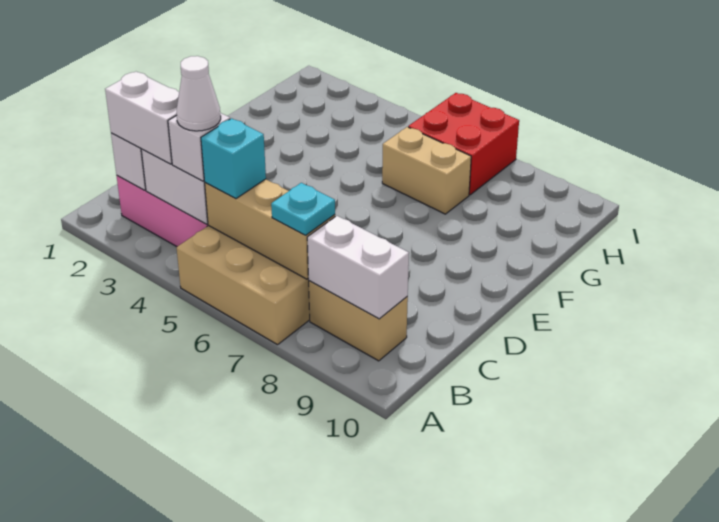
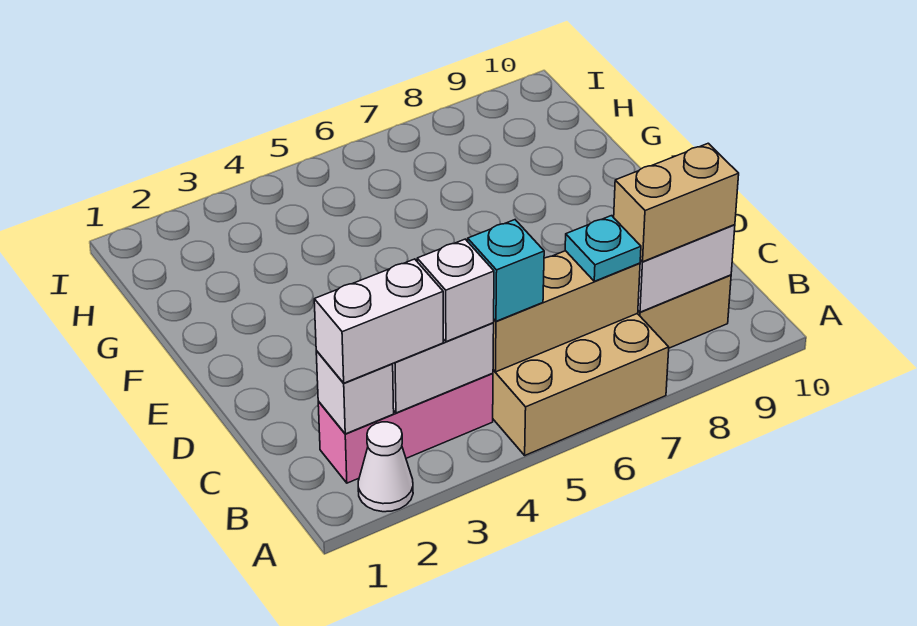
white 1x1 cone [176,56,221,131] -> white 1x1 cone moved to [358,422,413,512]
tan 1x2 brick [382,127,471,214] -> tan 1x2 brick moved to [614,143,739,262]
red 2x2 brick [408,93,519,195] -> none

